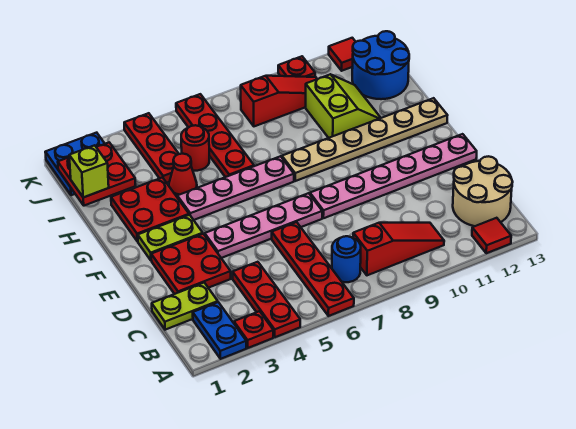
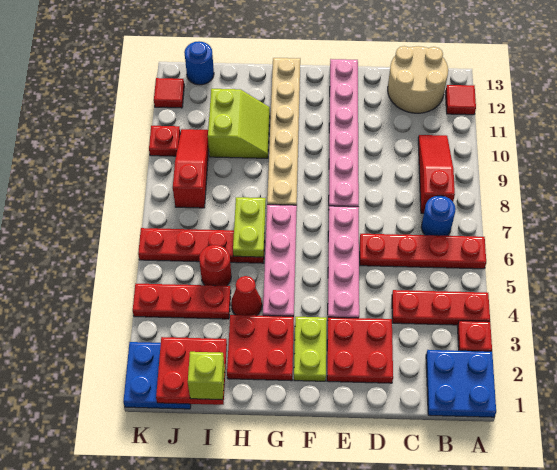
blue 1x2 plate [193,302,246,359] -> blue 2x2 plate [426,350,496,417]
lime 1x2 plate [152,283,218,330] -> lime 1x2 plate moved to [233,197,266,257]
lime 2x2 slope [306,74,381,138] -> lime 2x2 slope turned to [208,89,270,158]
blue 2x2 round brick [352,31,409,99] -> blue 1x1 round brick [184,41,214,85]

